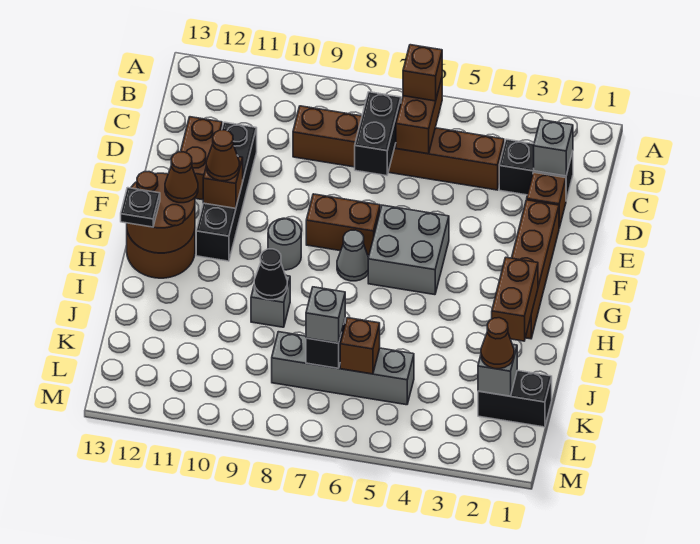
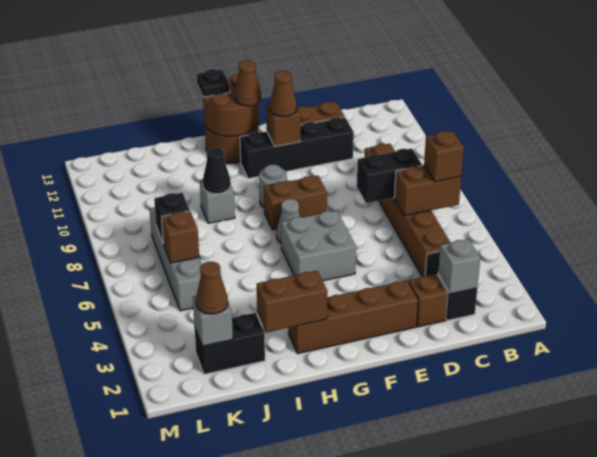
brown 1x2 brick [306,194,380,255] -> brown 1x2 brick turned to [264,176,327,230]
black 1x2 brick [478,370,552,427] -> black 1x2 brick turned to [194,313,265,374]
grey 1x1 brick [306,287,345,343] -> none

